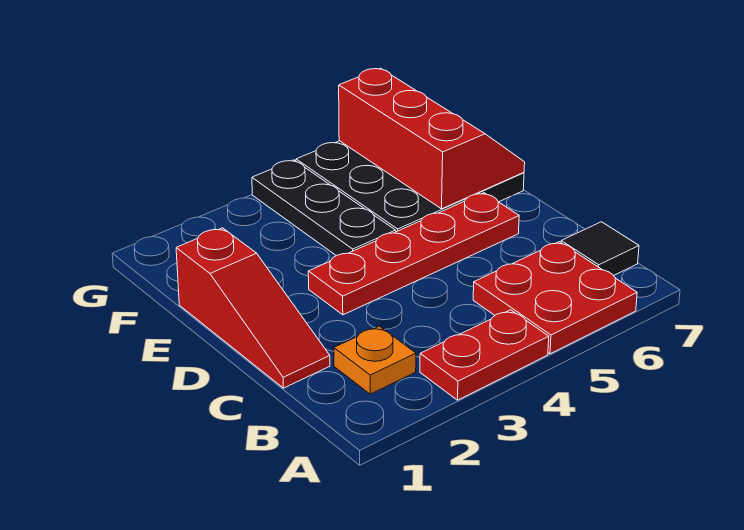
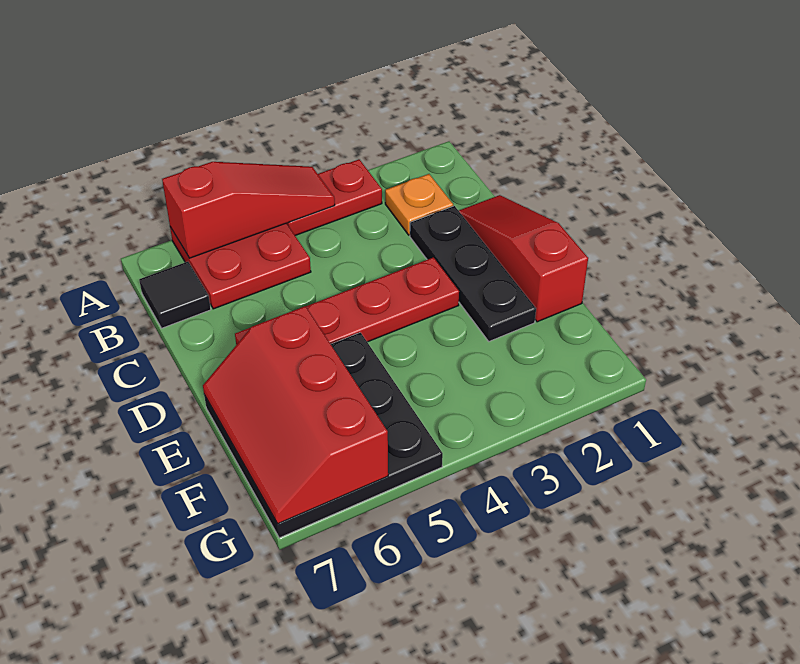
none -> red 1x3 slope [162,162,335,258]
black 1x3 plate [252,160,396,256] -> black 1x3 plate moved to [410,206,536,341]

